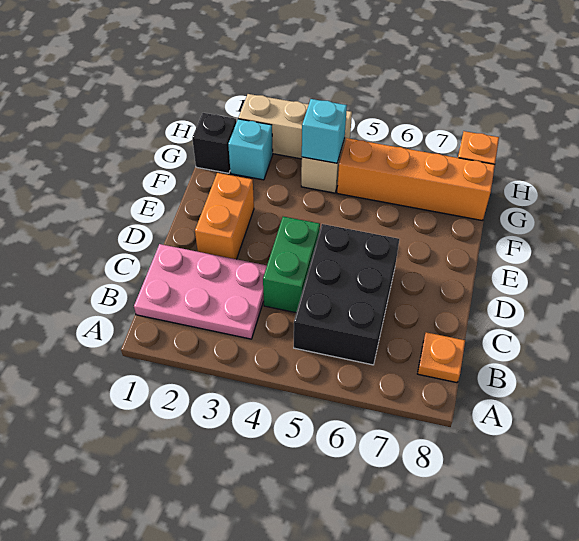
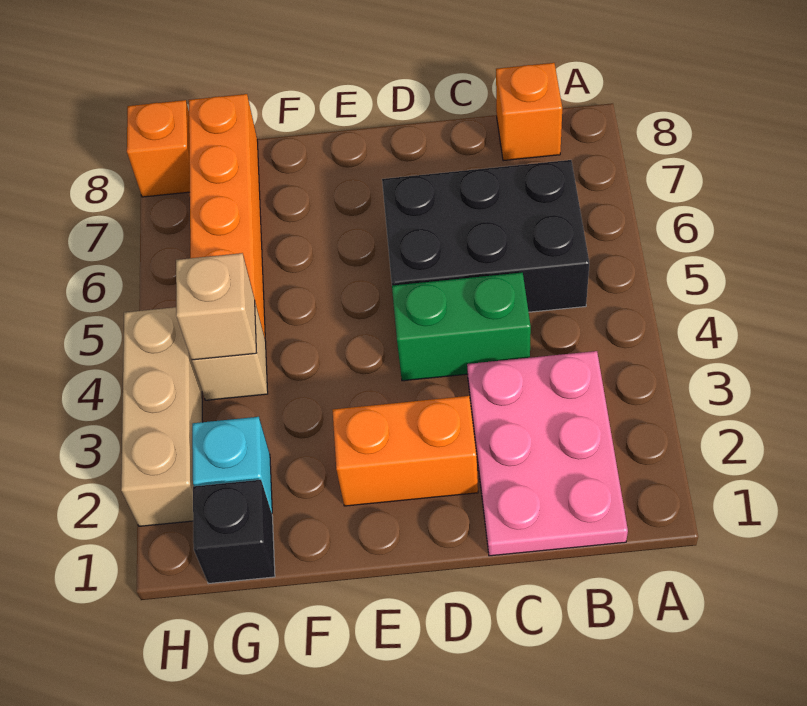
orange 1x1 plate [417,332,465,383] -> orange 1x1 brick [496,63,562,161]
cyan 1x1 brick [302,99,347,163] -> tan 1x1 brick [176,253,256,360]

